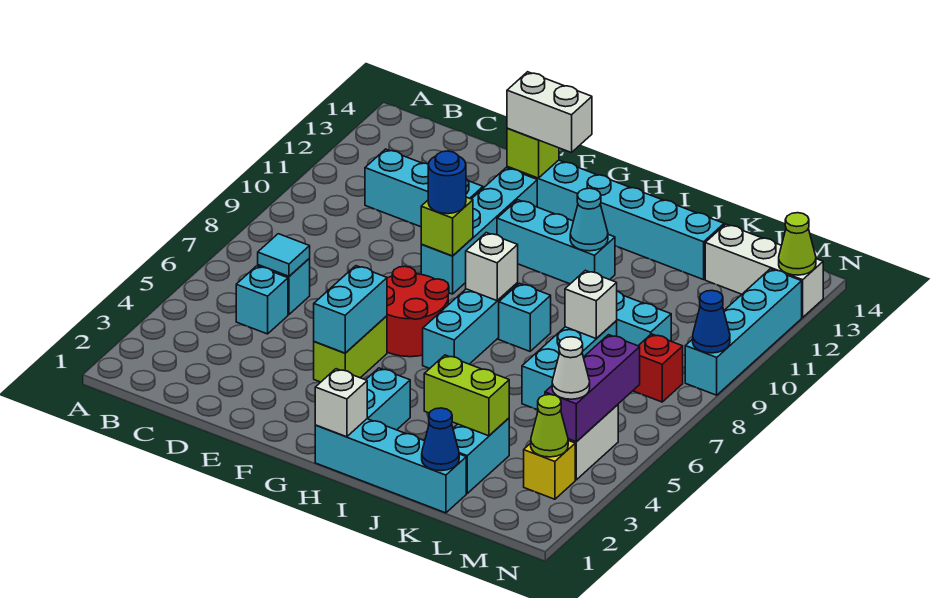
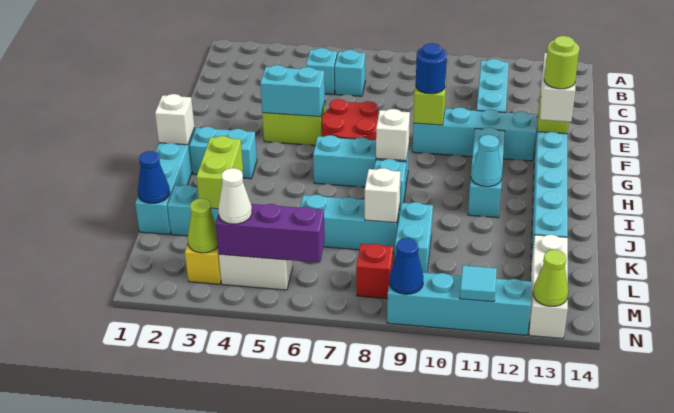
cyan 1x1 tile [258,234,310,276] -> cyan 1x1 tile moved to [460,265,497,302]
none -> lime 1x1 round brick [544,36,579,89]

